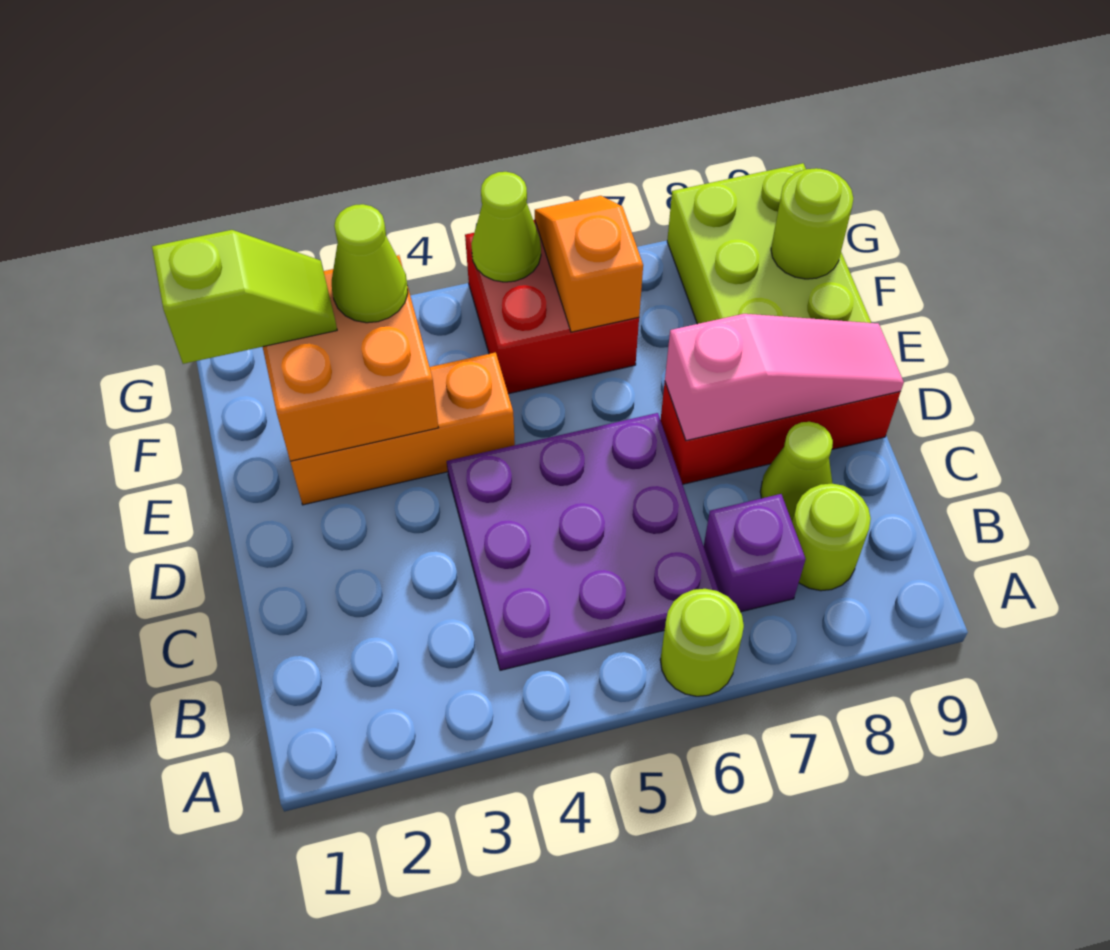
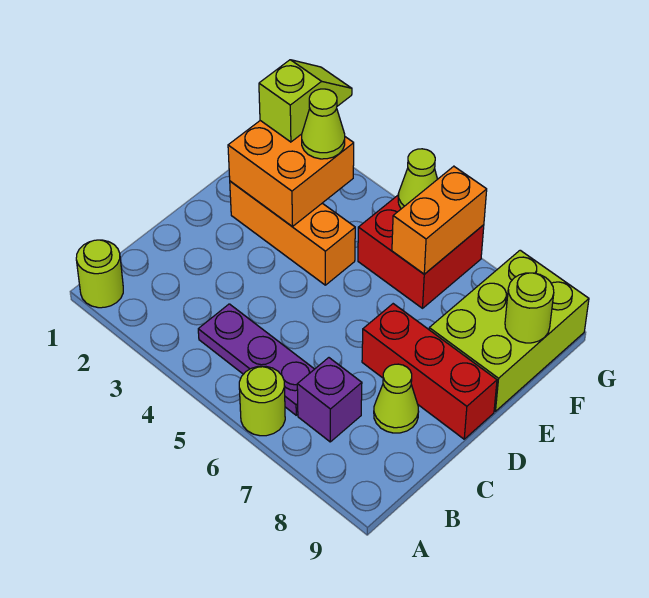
purple 3x3 plate [447,413,719,670] -> purple 1x3 plate [198,304,314,415]
lime 1x1 round brick [792,484,871,591] -> lime 1x1 round brick moved to [76,240,123,308]
pink 1x3 slope [665,314,904,441] -> none
lime 1x2 slope [152,230,337,364] -> lime 1x2 slope turned to [259,60,352,142]
orange 1x2 slope [535,196,643,332] -> orange 1x2 brick [392,166,487,274]

